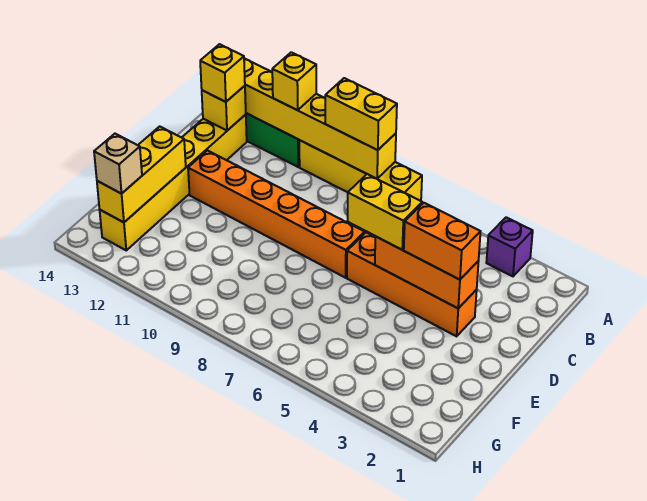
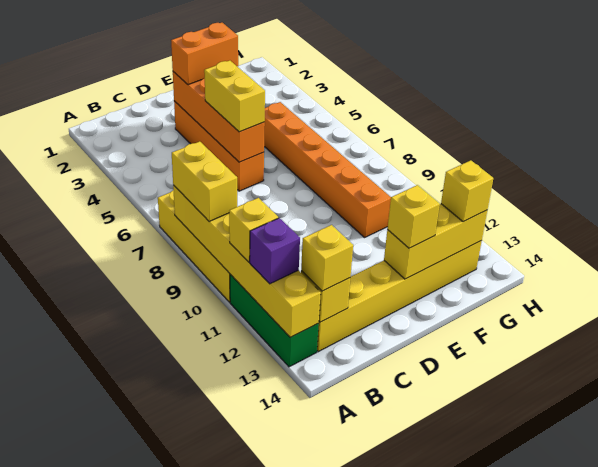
purple 1x1 brick [486,217,533,276] -> purple 1x1 brick moved to [250,218,300,284]
orange 1x3 brick [375,237,479,308] -> orange 1x4 brick [173,72,265,162]
orange 1x2 brick [404,203,481,280] -> orange 1x2 brick turned to [171,23,238,85]
orange 1x6 brick [188,151,365,278] -> orange 1x6 brick moved to [264,102,391,238]
none -> yellow 1x1 brick [387,185,440,248]
tan 1x1 brick [94,134,142,194] -> yellow 1x1 brick [441,160,493,222]

